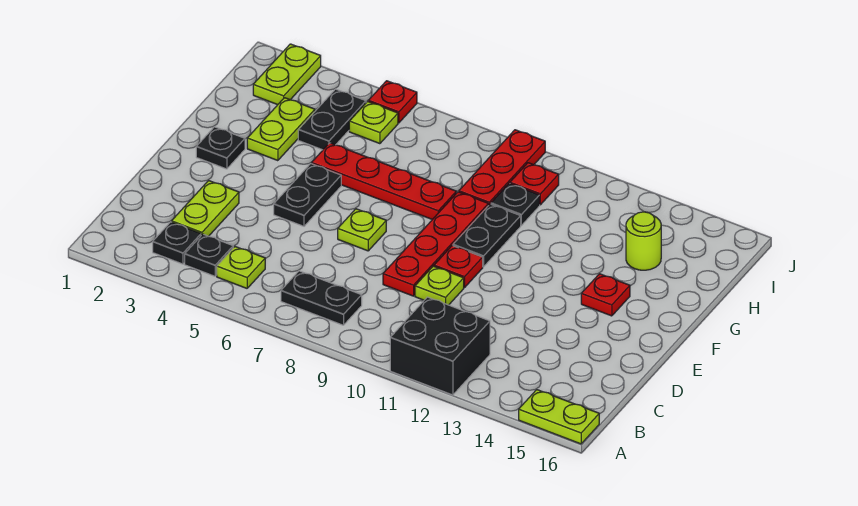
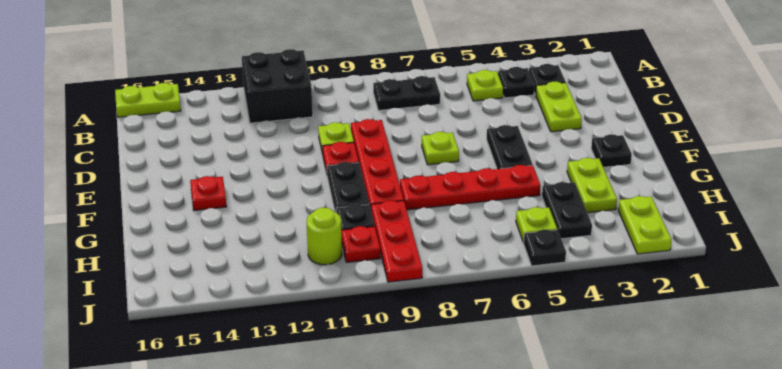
lime 1x1 round brick [626,212,661,270] -> lime 1x1 round brick moved to [306,208,342,265]
red 1x1 plate [368,81,417,123] -> black 1x1 plate [524,230,566,266]

